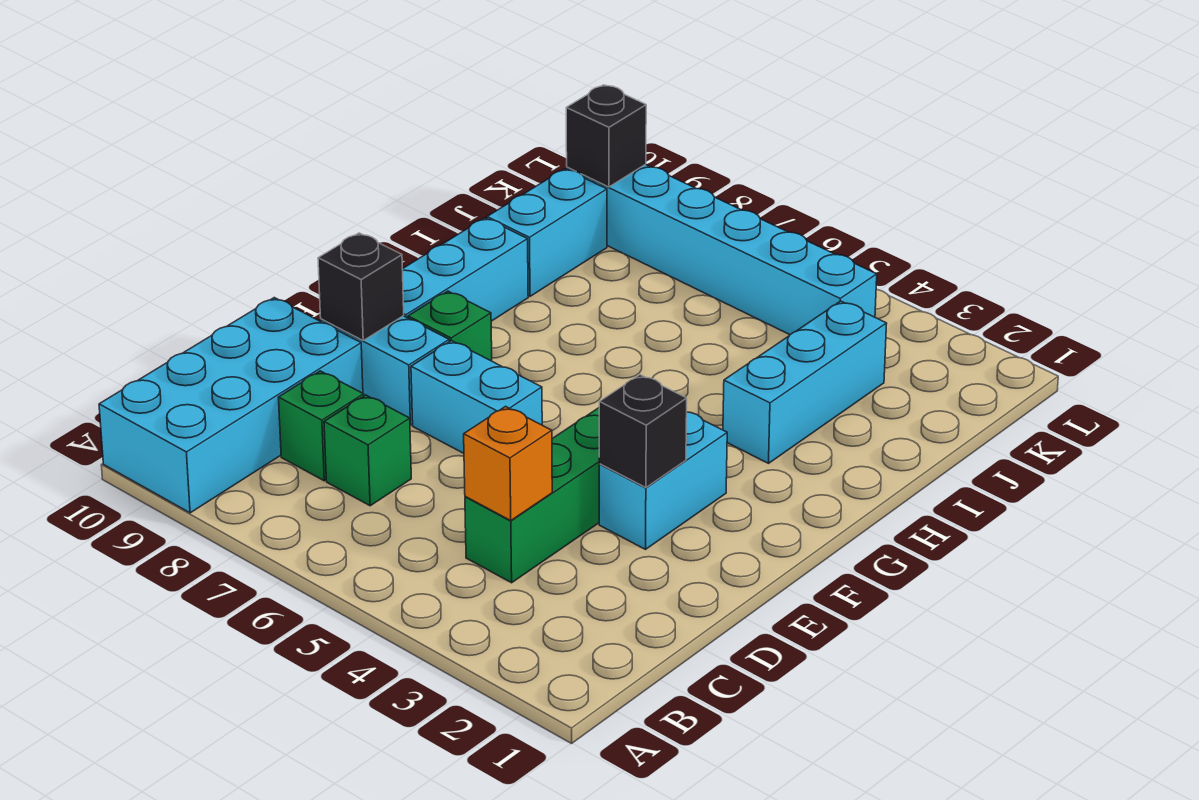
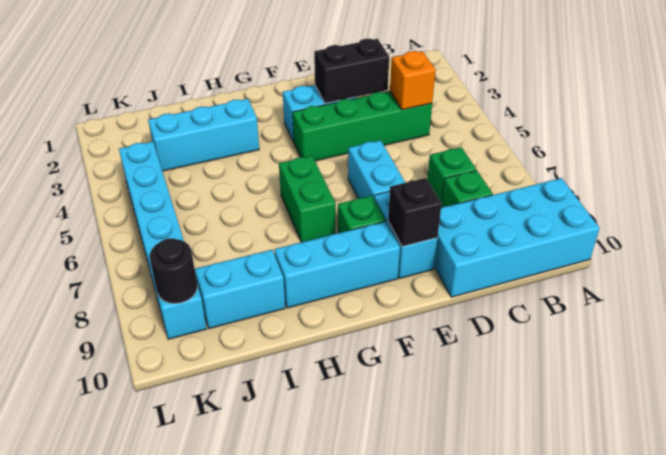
black 1x1 brick [599,375,687,488] -> black 1x2 brick [314,39,389,103]
none -> green 1x2 brick [279,156,336,242]
black 1x1 brick [566,85,646,187] -> black 1x1 round brick [150,238,197,304]

